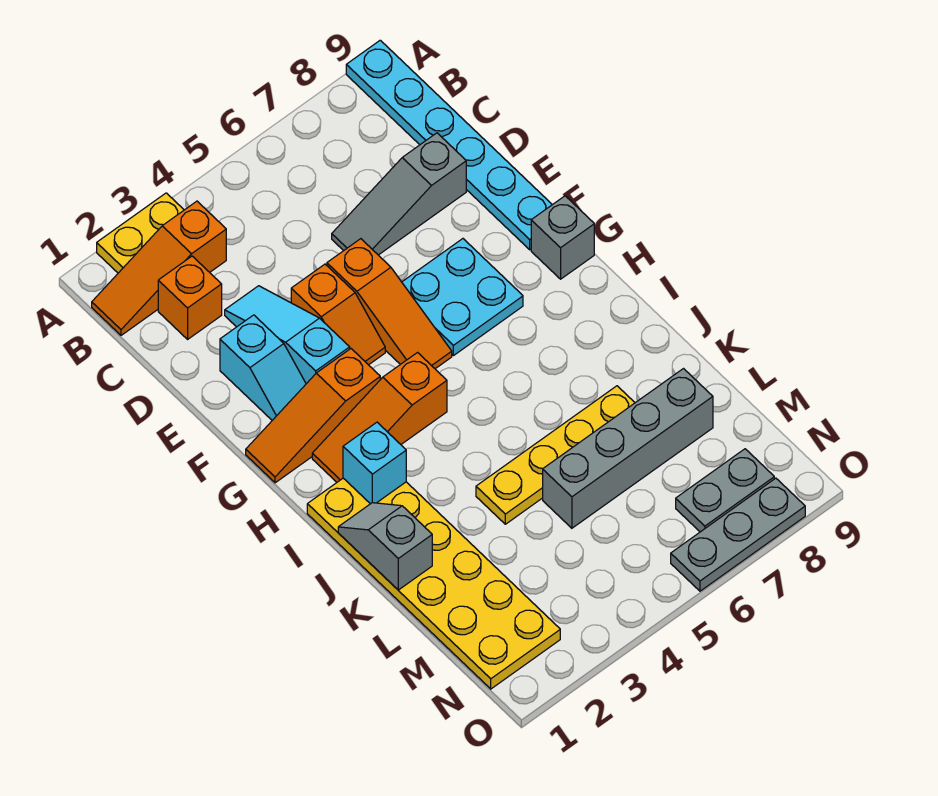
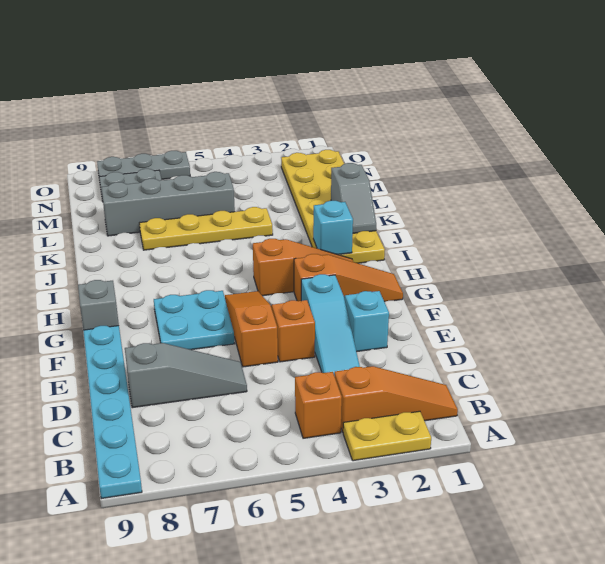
orange 1x1 brick [158,256,222,339] -> orange 1x1 brick moved to [295,372,342,438]

